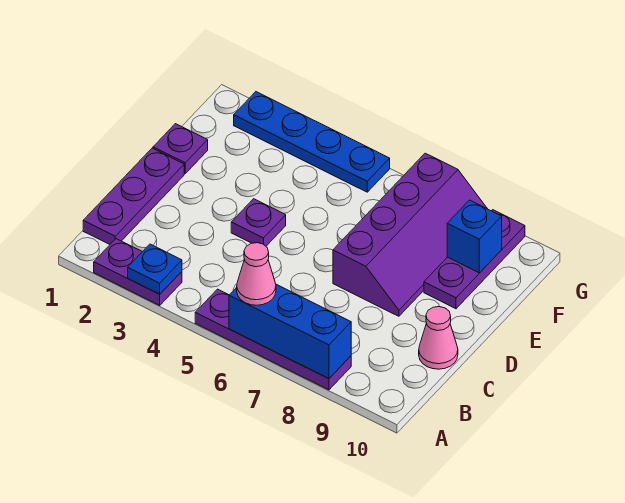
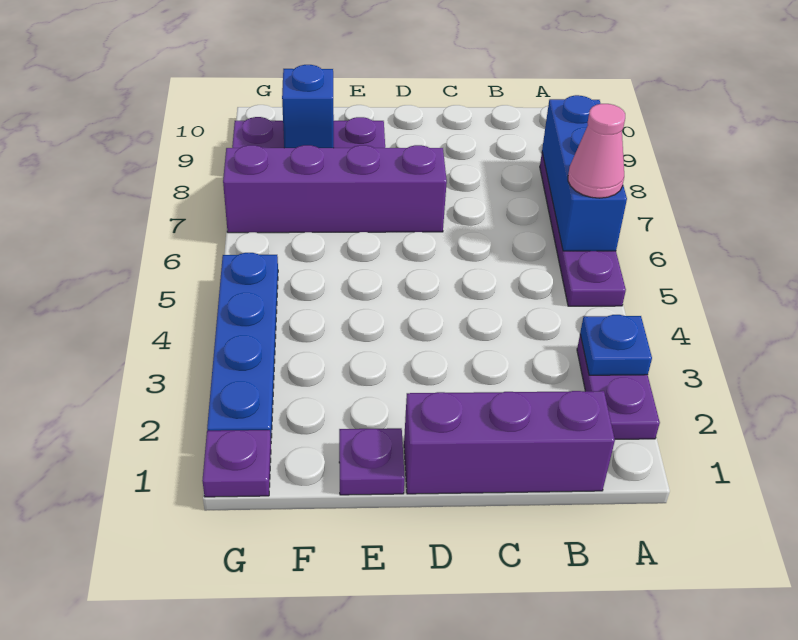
purple 1x3 plate [83,148,184,244] -> purple 1x3 brick [404,391,615,494]
pink 1x1 cone [419,307,458,369] -> none
purple 1x1 plate [231,199,286,246] -> purple 1x1 plate moved to [202,430,271,497]

